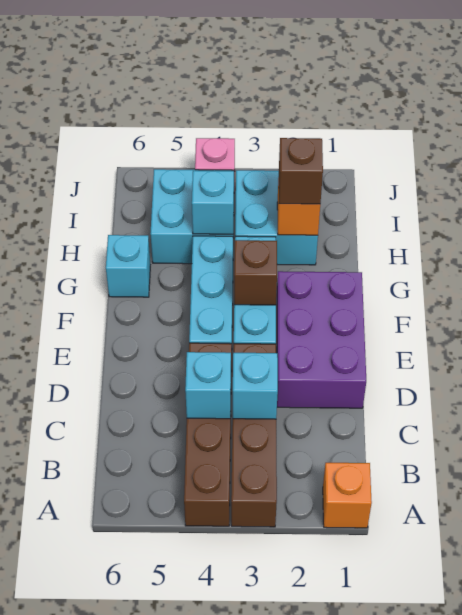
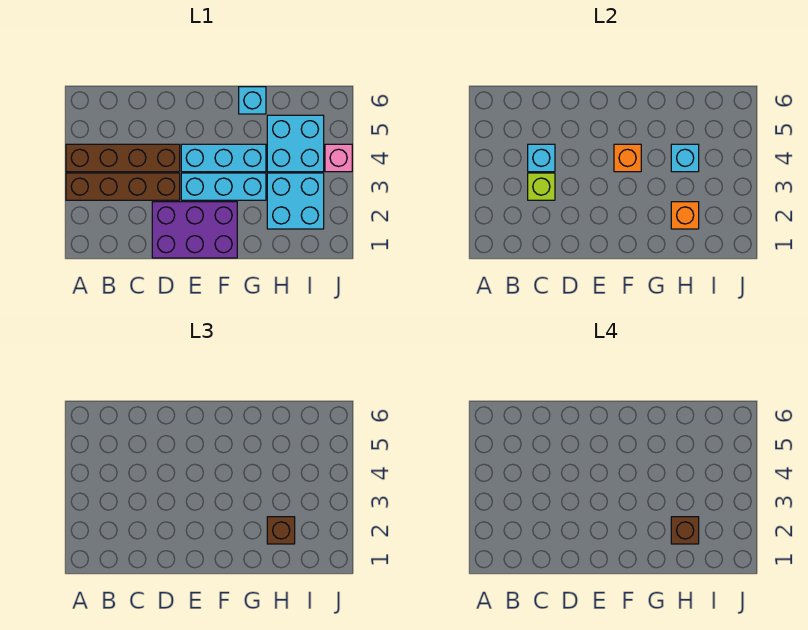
orange 1x1 brick [323,463,372,528] -> orange 1x1 brick moved to [614,144,641,172]
cyan 1x1 brick [233,353,278,419] -> lime 1x1 brick [528,173,555,200]
brown 1x1 brick [234,240,277,305] -> brown 1x1 brick moved to [671,517,699,544]

